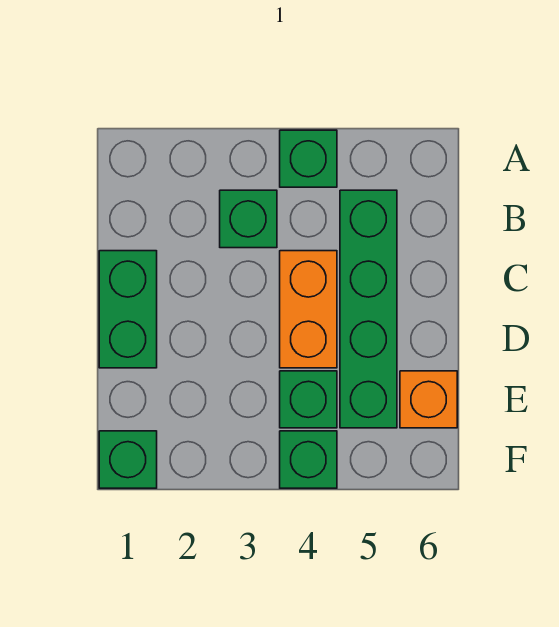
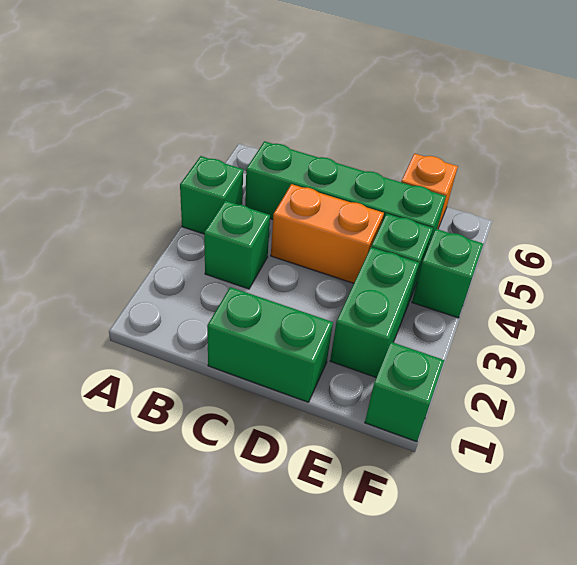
none -> green 1x2 brick [330,247,419,377]

